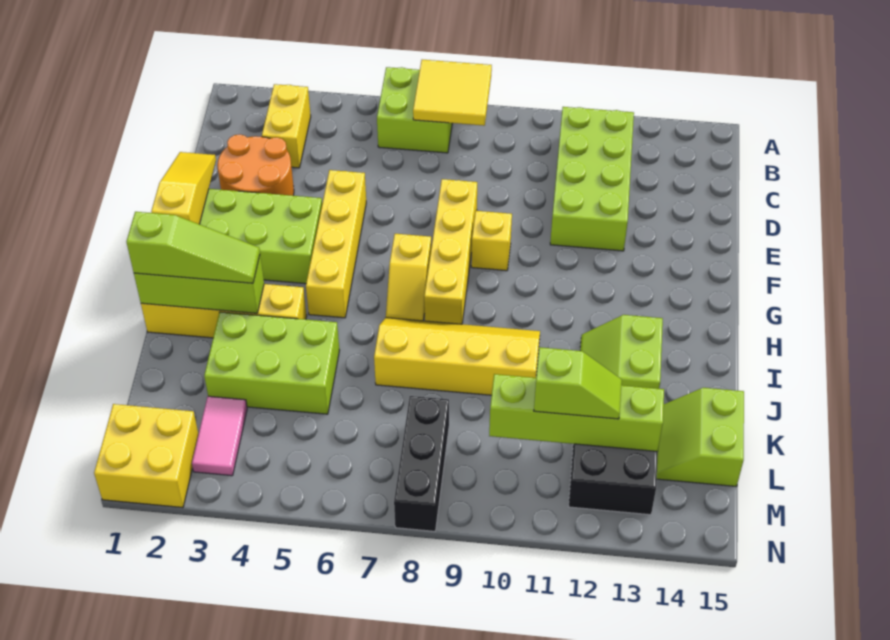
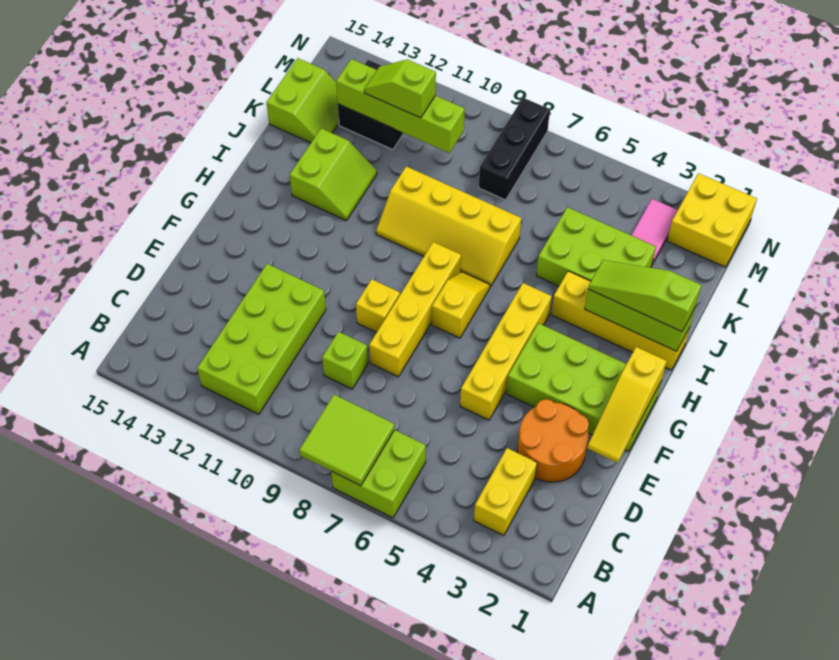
yellow 2x2 tile [413,60,492,126] -> lime 2x2 tile [299,395,395,486]
none -> lime 1x1 brick [322,332,368,389]

